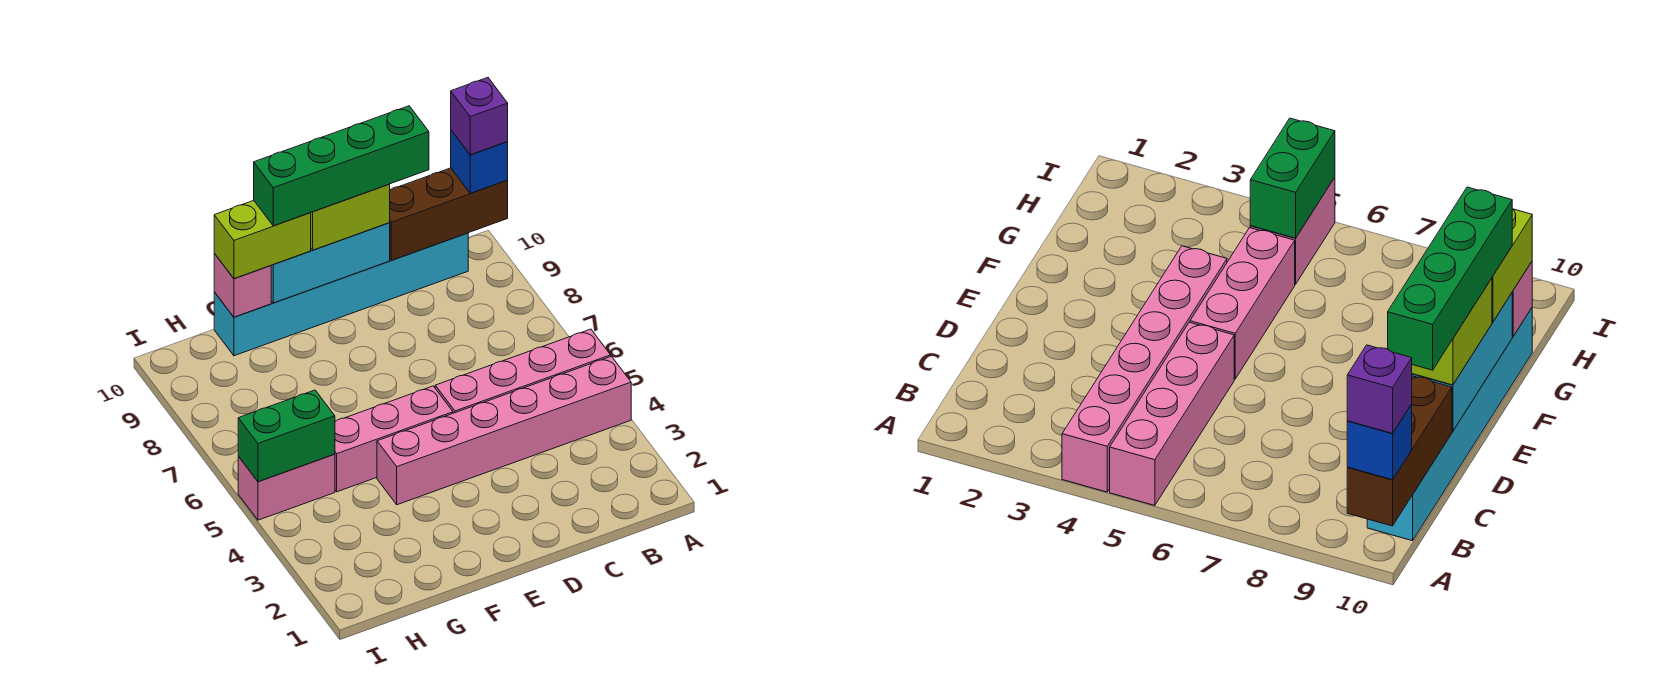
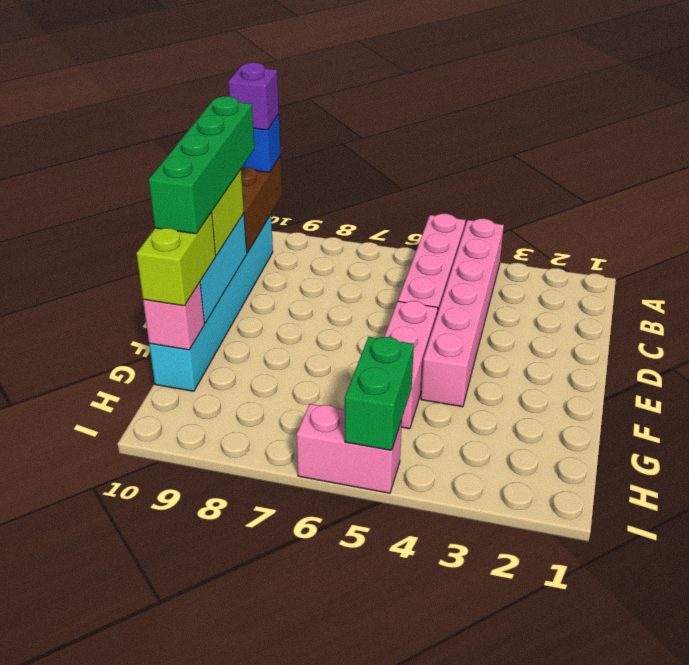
pink 1x2 brick [238,454,335,520] -> pink 1x2 brick turned to [296,404,402,493]

